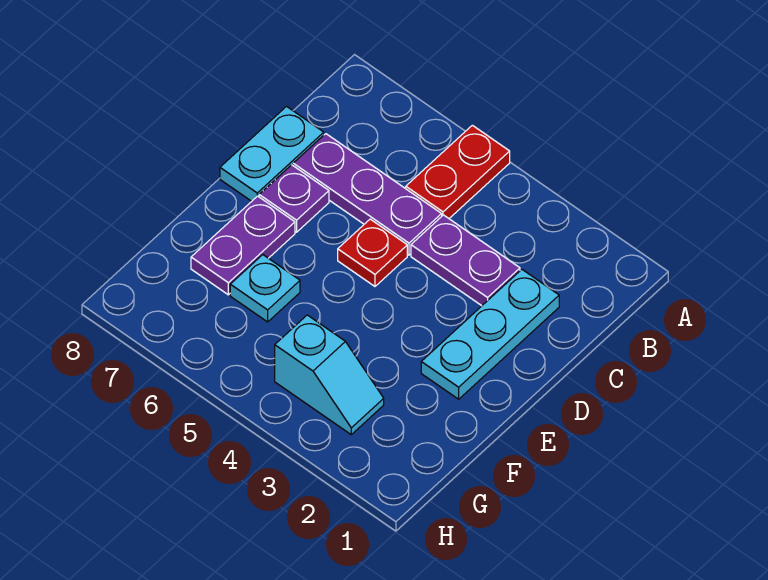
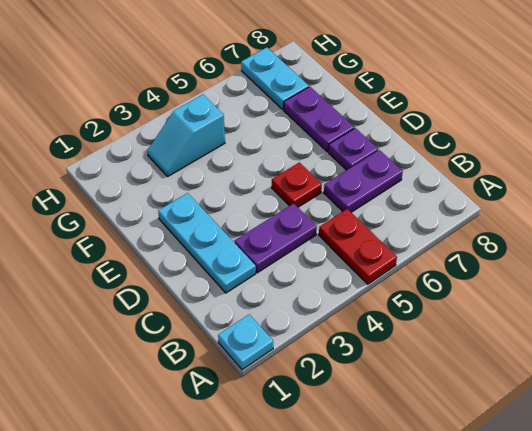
purple 1x3 plate [293,134,442,255] -> purple 1x2 plate [324,150,403,212]
cyan 1x2 plate [220,107,324,201] -> cyan 1x2 plate moved to [241,47,309,109]
cyan 1x1 plate [230,255,300,322] -> cyan 1x1 plate moved to [218,314,273,370]

